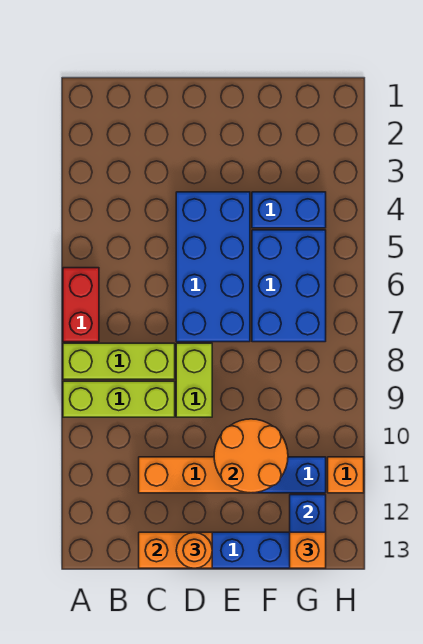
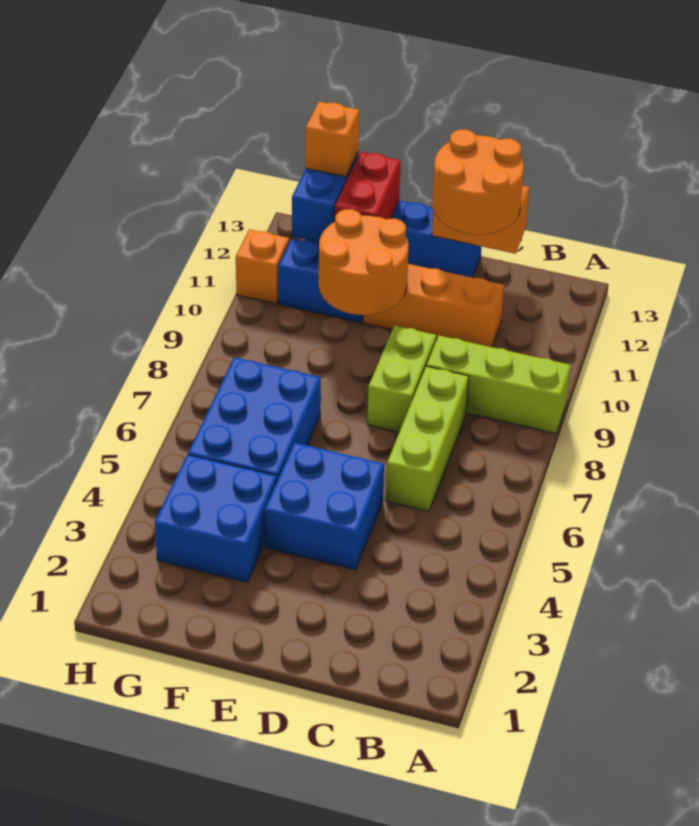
red 1x2 brick [63,268,99,342] -> red 1x2 brick moved to [335,152,401,219]
lime 1x3 brick [63,343,175,379] -> lime 1x3 brick turned to [386,366,469,511]
blue 2x4 brick [176,192,250,342] -> blue 2x2 brick [265,443,384,570]
orange 1x1 round brick [176,533,212,568] -> orange 2x2 round brick [432,129,524,235]
blue 1x2 brick [252,192,326,228] -> blue 2x2 brick [155,455,277,582]

